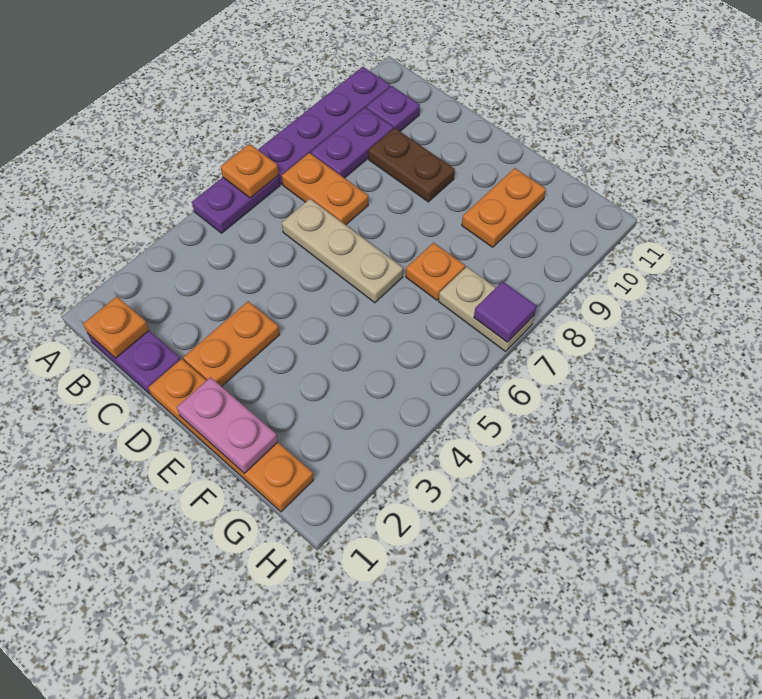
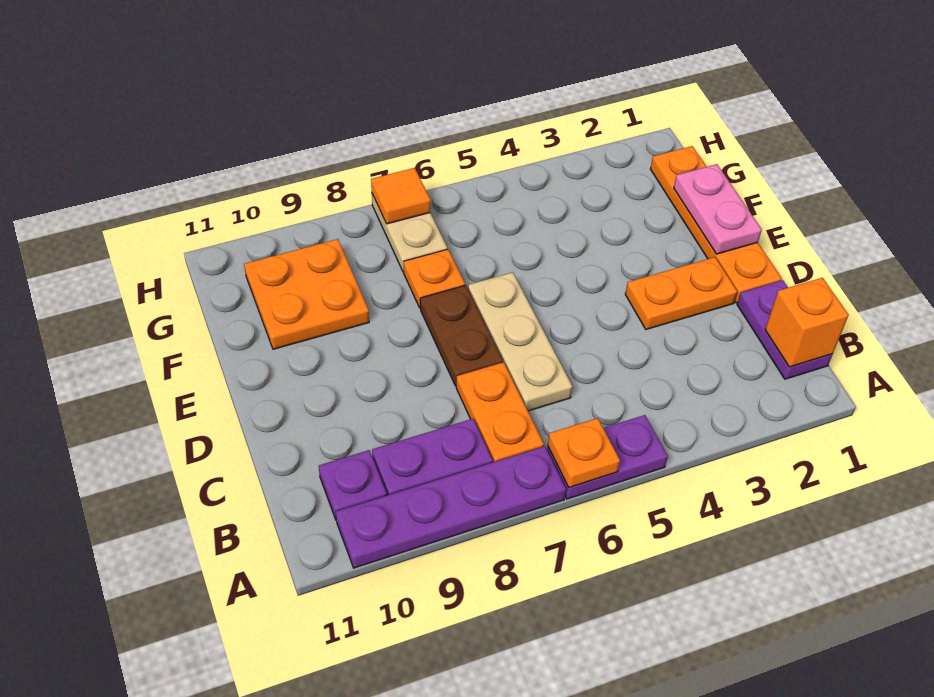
orange 1x1 plate [83,296,149,358] -> orange 1x1 brick [765,278,849,367]
brown 1x2 plate [369,128,455,202] -> brown 1x2 plate moved to [420,285,503,386]
orange 1x2 plate [462,168,546,247] -> orange 2x2 plate [244,239,369,349]
purple 1x1 tile [474,281,537,342] -> orange 1x1 tile [371,168,431,224]

